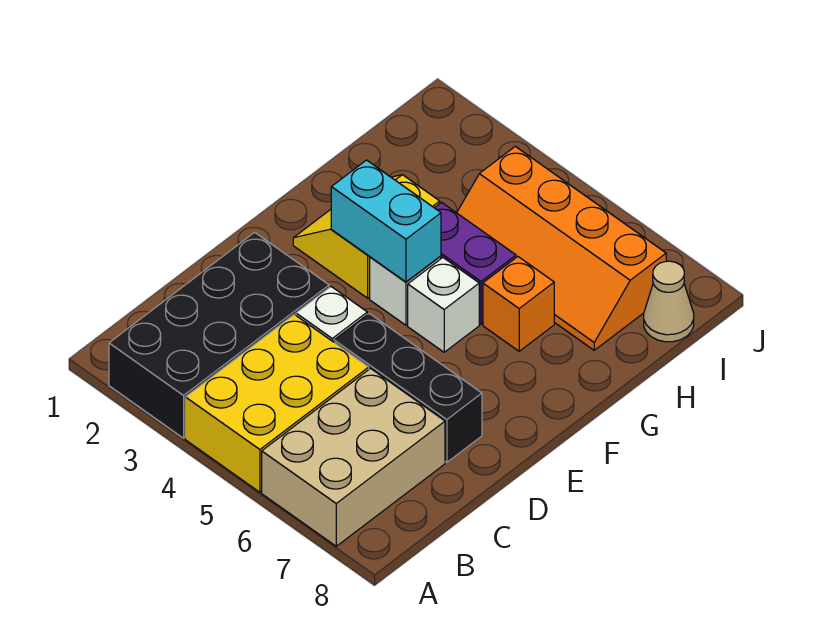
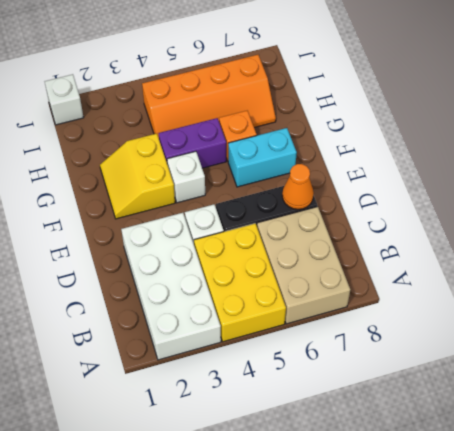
black 2x4 brick [109,232,329,438] -> white 2x4 brick [121,213,221,360]
none -> orange 1x1 cone [282,164,314,209]
cyan 1x2 brick [331,160,441,282] -> cyan 1x2 brick moved to [228,128,297,187]
white 1x1 brick [408,258,479,352] -> white 1x1 brick moved to [45,74,84,125]
tan 1x1 cone [644,261,694,342] -> none

